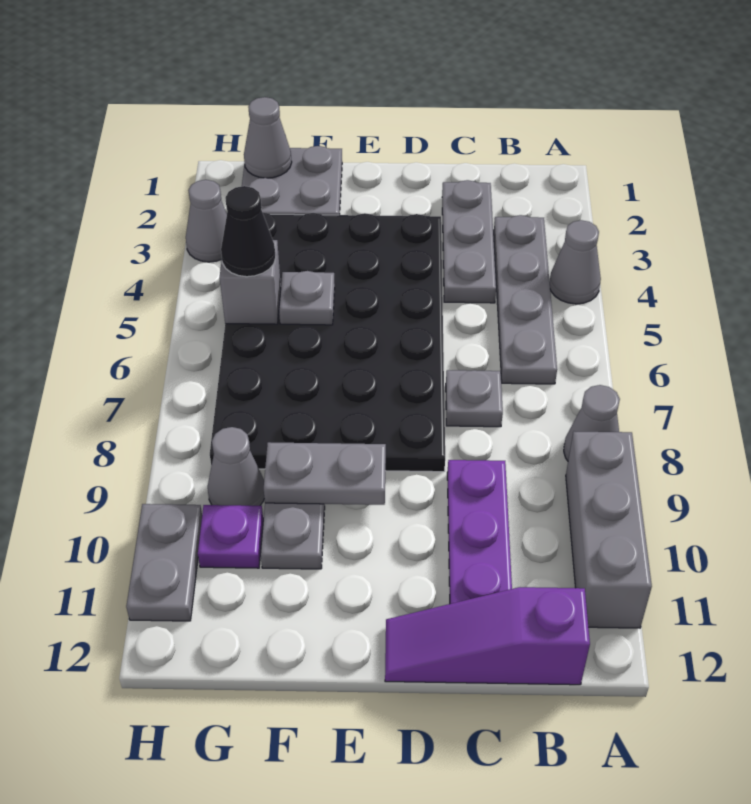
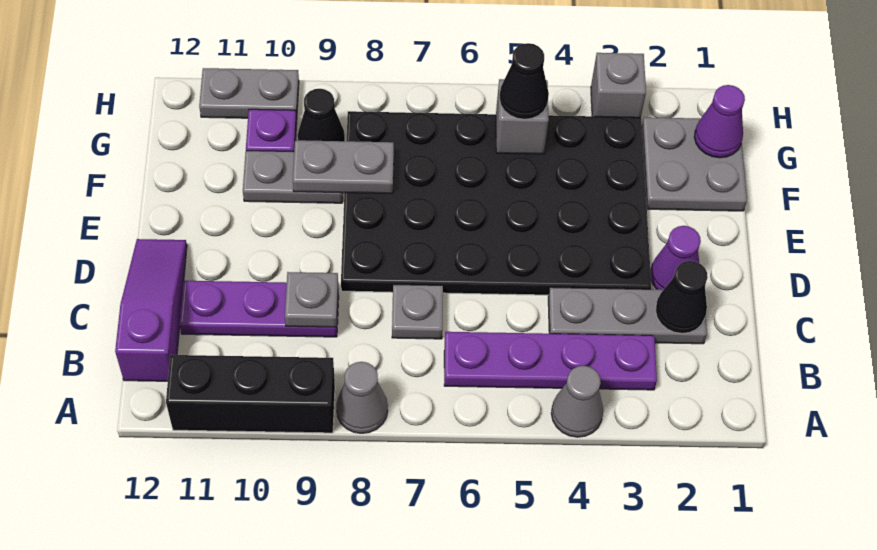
grey 1x3 brick [566,431,652,628] -> black 1x3 brick [166,355,335,433]
grey 1x4 plate [494,215,557,384] -> purple 1x4 plate [444,332,657,390]
none -> black 1x1 cone [656,261,708,333]
none -> purple 1x1 cone [651,226,701,290]
grey 1x2 plate [264,442,386,505] -> grey 1x2 plate turned to [293,140,394,194]
grey 1x1 plate [279,271,335,325] -> grey 1x1 plate moved to [285,272,338,327]
grey 1x1 cone [244,97,292,178] -> purple 1x1 cone [694,85,745,158]
grey 1x1 cone [208,427,264,506] -> black 1x1 cone [298,89,345,141]
grey 1x1 cone [186,180,227,262] -> grey 1x1 brick [591,53,646,117]

